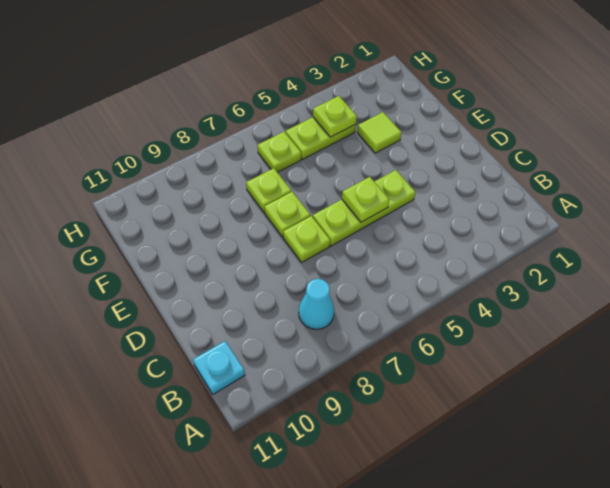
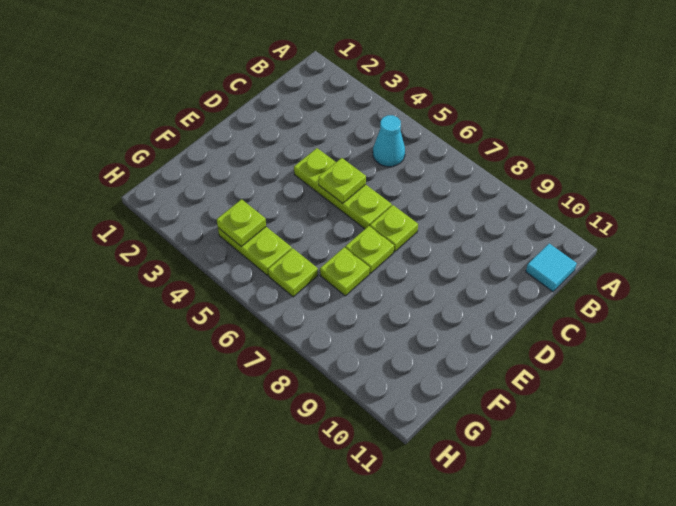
cyan 1x1 cone [299,279,334,329] -> cyan 1x1 cone moved to [373,115,405,167]
cyan 1x1 plate [193,341,245,394] -> cyan 1x1 tile [526,244,577,292]
lime 1x1 tile [357,112,402,153] -> none

